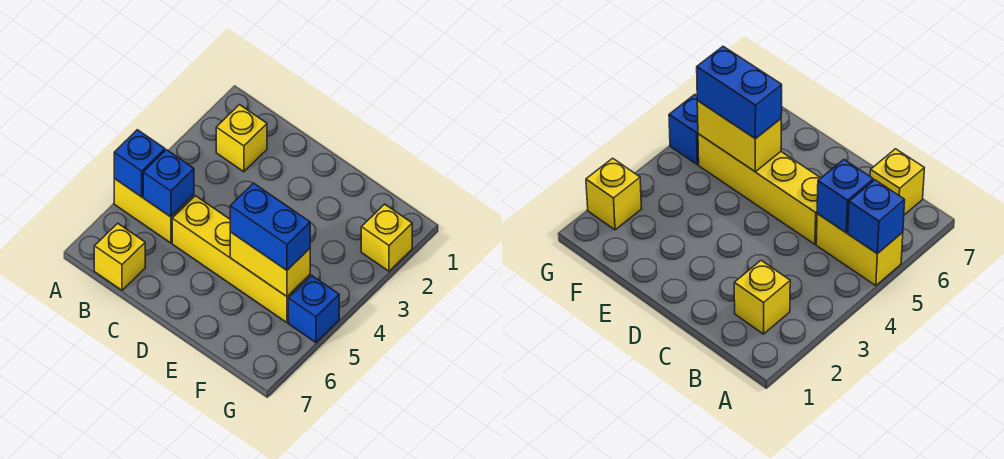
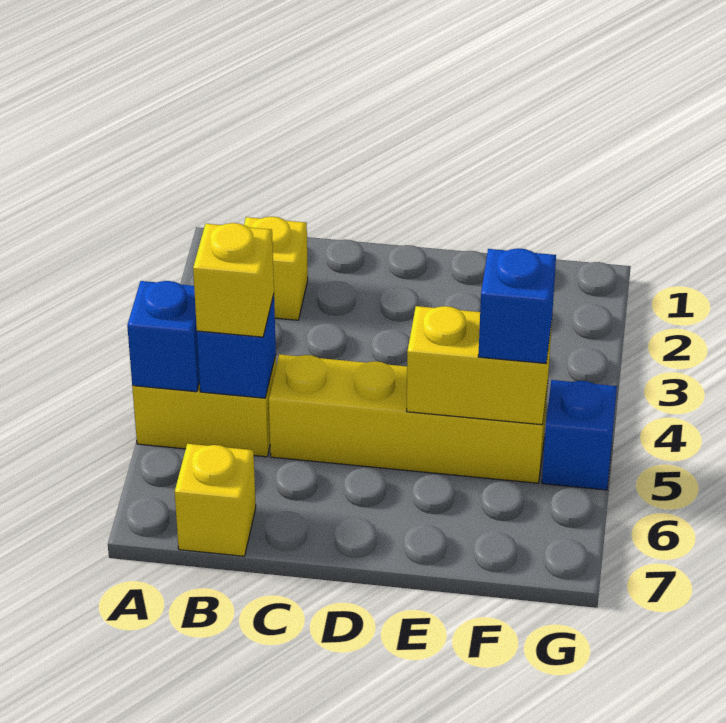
blue 1x2 brick [230,183,310,270] -> blue 1x1 brick [478,248,556,363]
yellow 1x1 brick [361,204,412,271] -> yellow 1x1 brick moved to [193,223,274,337]

